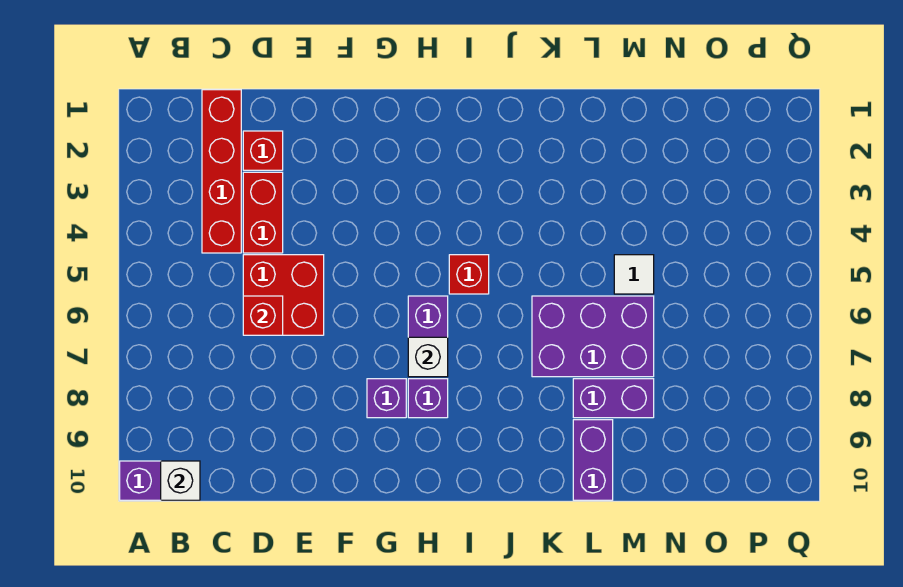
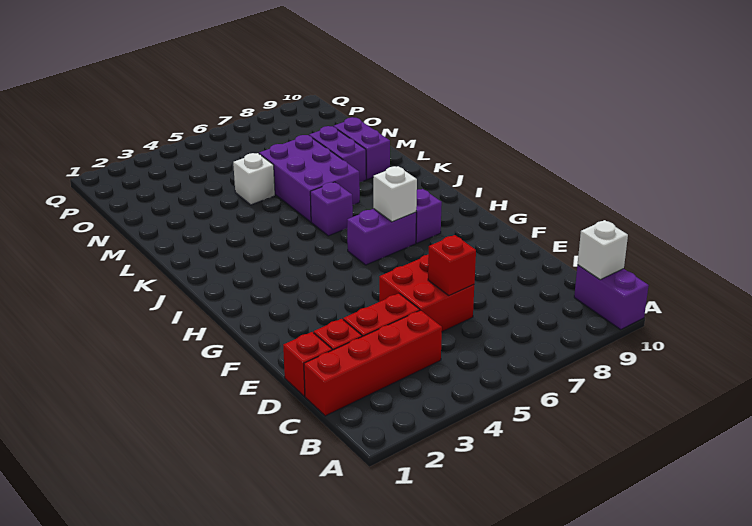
purple 1x1 brick [367,379,406,418] -> purple 1x1 brick moved to [310,182,353,236]
red 1x1 brick [449,255,489,294] -> red 1x1 brick moved to [283,332,332,396]
purple 1x2 brick [573,420,613,500] -> purple 1x2 brick turned to [333,117,390,179]
white 1x1 tile [614,255,654,294] -> white 1x1 brick [233,153,275,205]

